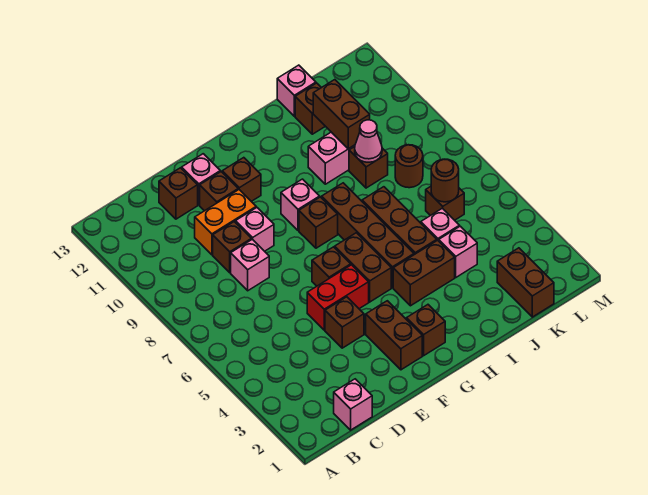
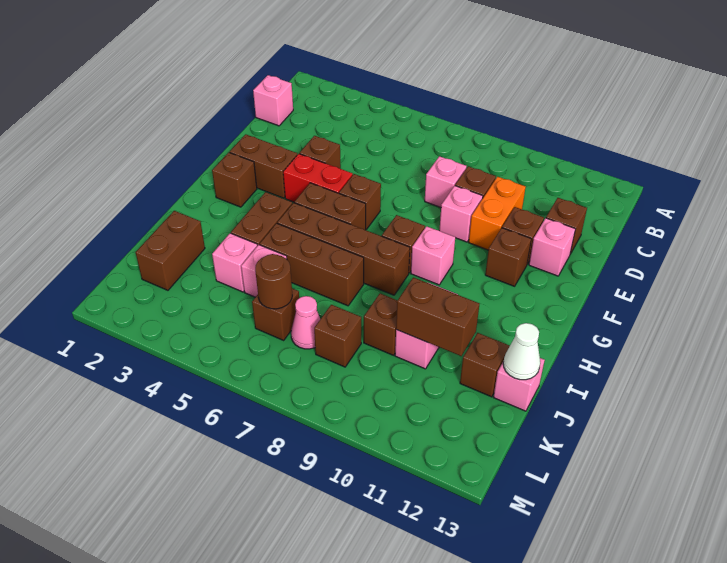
red 1x2 brick [307,265,369,330] -> red 1x2 brick turned to [283,154,353,202]
pink 1x1 cone [355,120,382,162] -> pink 1x1 cone moved to [291,296,320,349]
none -> white 1x1 cone [503,323,540,380]
brown 1x2 brick [497,248,554,317] -> brown 1x2 brick turned to [136,211,205,290]
brown 1x1 round brick [395,145,423,188] -> brown 1x1 brick [314,305,361,367]

